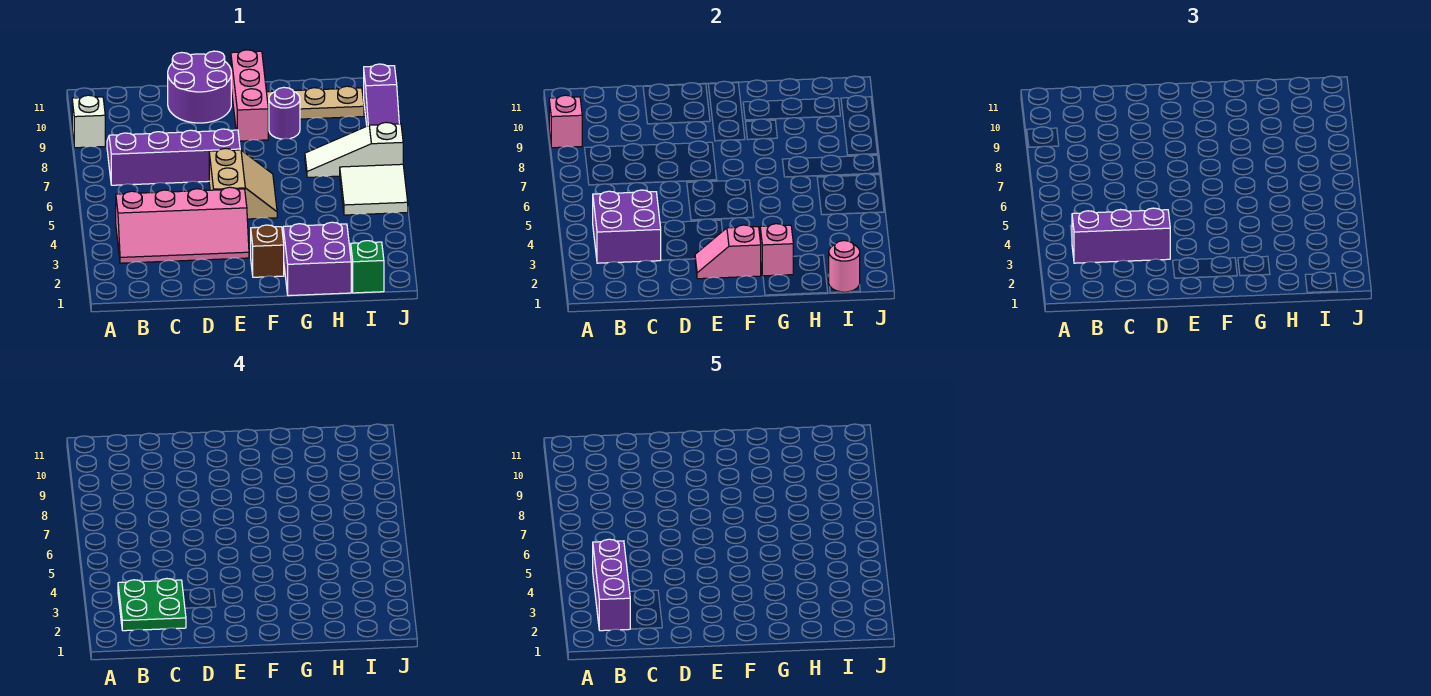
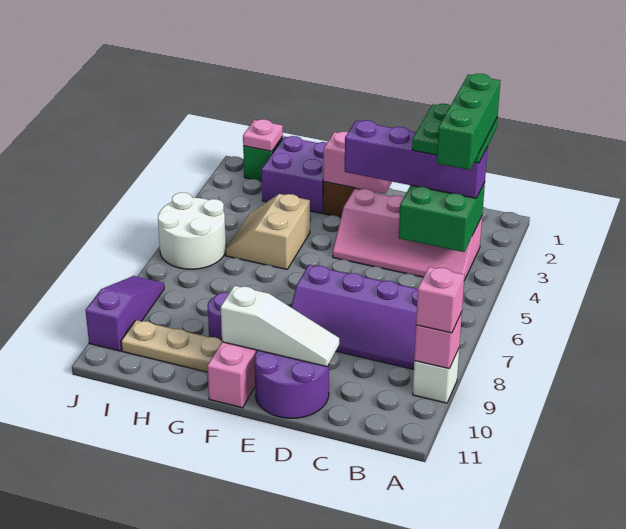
purple 1x3 brick [593,539,630,631] -> green 1x3 brick [437,74,500,170]
pink 2x4 slope [116,187,249,263] -> pink 2x4 slope turned to [333,189,482,280]
purple 2x2 brick [593,190,661,263] -> green 2x2 brick [399,182,485,252]
purple 1x3 brick [1072,208,1170,263] -> purple 1x4 brick [345,120,488,198]
tan 2x2 slope [209,148,277,219] -> tan 2x2 slope moved to [225,194,310,269]
pink 1x1 brick [760,224,793,276] -> pink 1x1 brick moved to [416,267,465,333]
white 1x3 slope [305,122,403,177] -> white 1x3 slope moved to [221,286,339,367]
pink 1x1 round brick [829,241,860,292] -> pink 1x1 plate [243,119,283,151]
white 2x2 tile [340,164,408,215] -> white 2x2 round brick [158,193,226,269]

